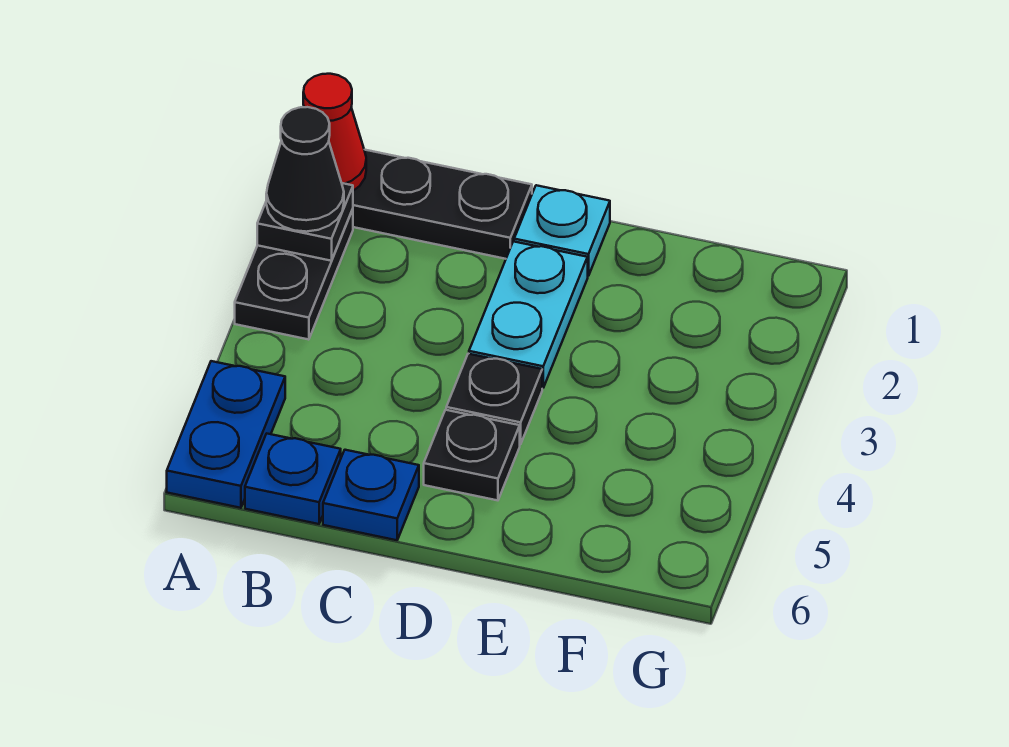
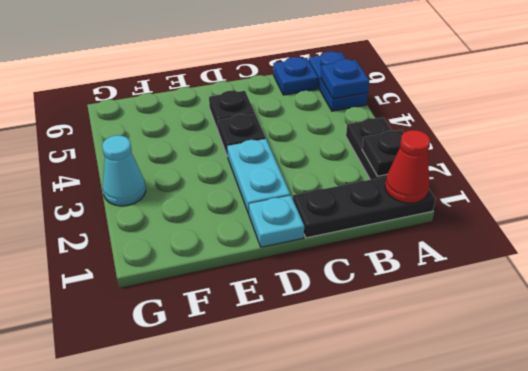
black 1x1 cone [266,107,344,232] -> none
blue 1x1 plate [323,450,419,540] -> blue 1x1 plate moved to [321,59,369,99]
none -> cyan 1x1 cone [102,135,146,206]

